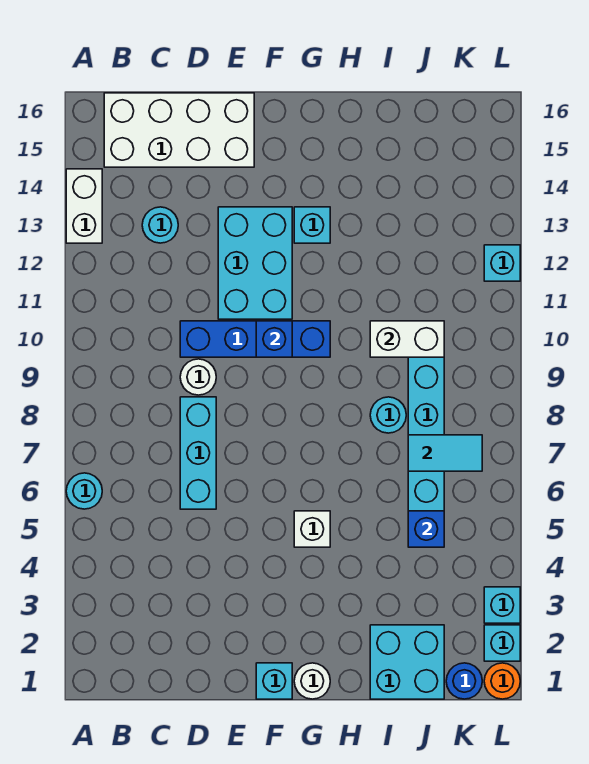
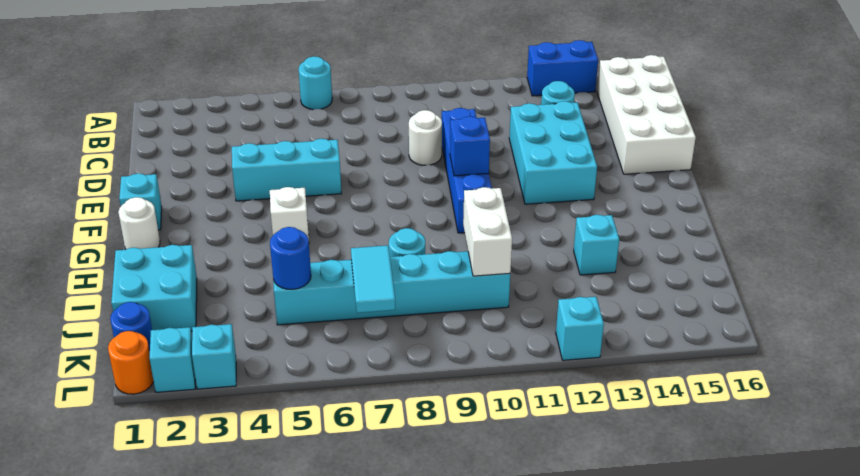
white 1x2 brick [66,169,102,243] -> blue 1x2 brick [527,40,598,96]
cyan 1x3 brick [180,397,216,509] -> cyan 1x3 brick moved to [232,139,341,201]
cyan 2x3 brick [218,207,292,319] -> cyan 2x3 brick turned to [509,101,597,204]
cyan 1x1 brick [294,207,330,243] -> cyan 1x1 brick moved to [574,215,619,275]
blue 1x1 brick [408,511,444,547] -> blue 1x1 round brick [270,227,311,289]

